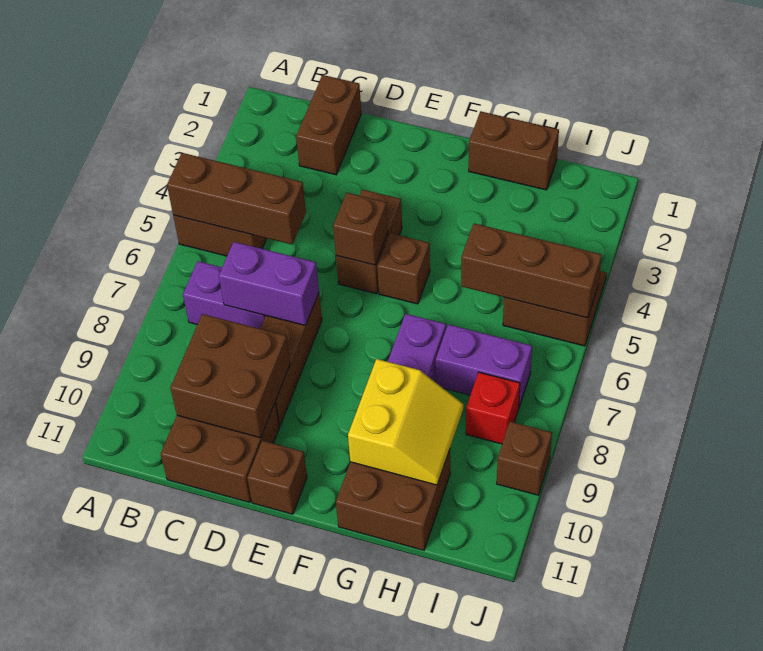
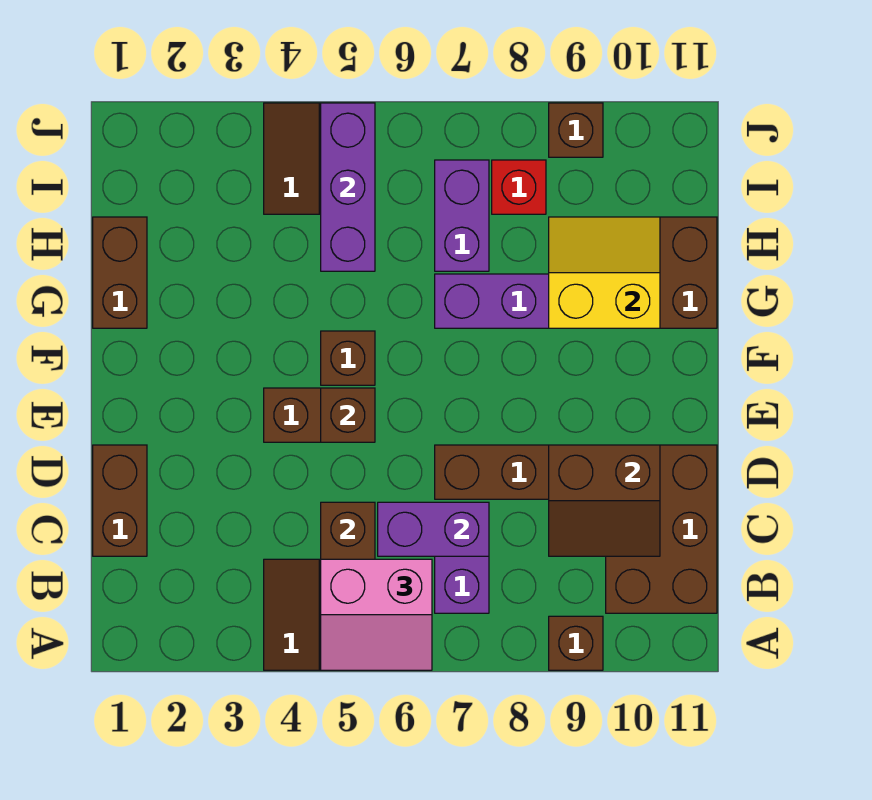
none -> pink 2x2 slope [321,559,432,670]
brown 1x2 brick [296,75,361,175] -> brown 1x2 brick turned to [93,445,147,556]
purple 1x2 brick [219,242,319,326] -> purple 1x2 brick turned to [378,502,489,556]
brown 2x2 brick [170,314,290,438] -> brown 2x2 slope [549,445,660,556]
brown 2x2 brick [161,403,279,502] -> brown 2x3 brick [606,445,717,613]
brown 1x1 brick [247,441,307,514] -> brown 1x1 brick moved to [549,616,603,670]
brown 1x3 brick [461,224,602,318] -> purple 1x3 brick [321,103,375,271]

